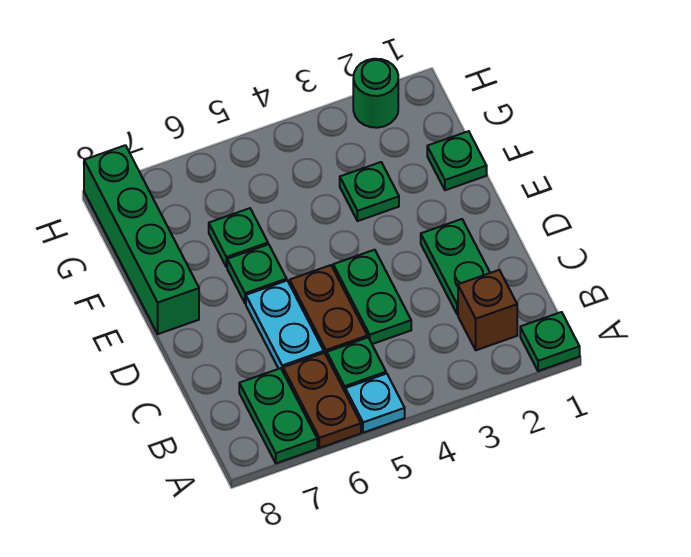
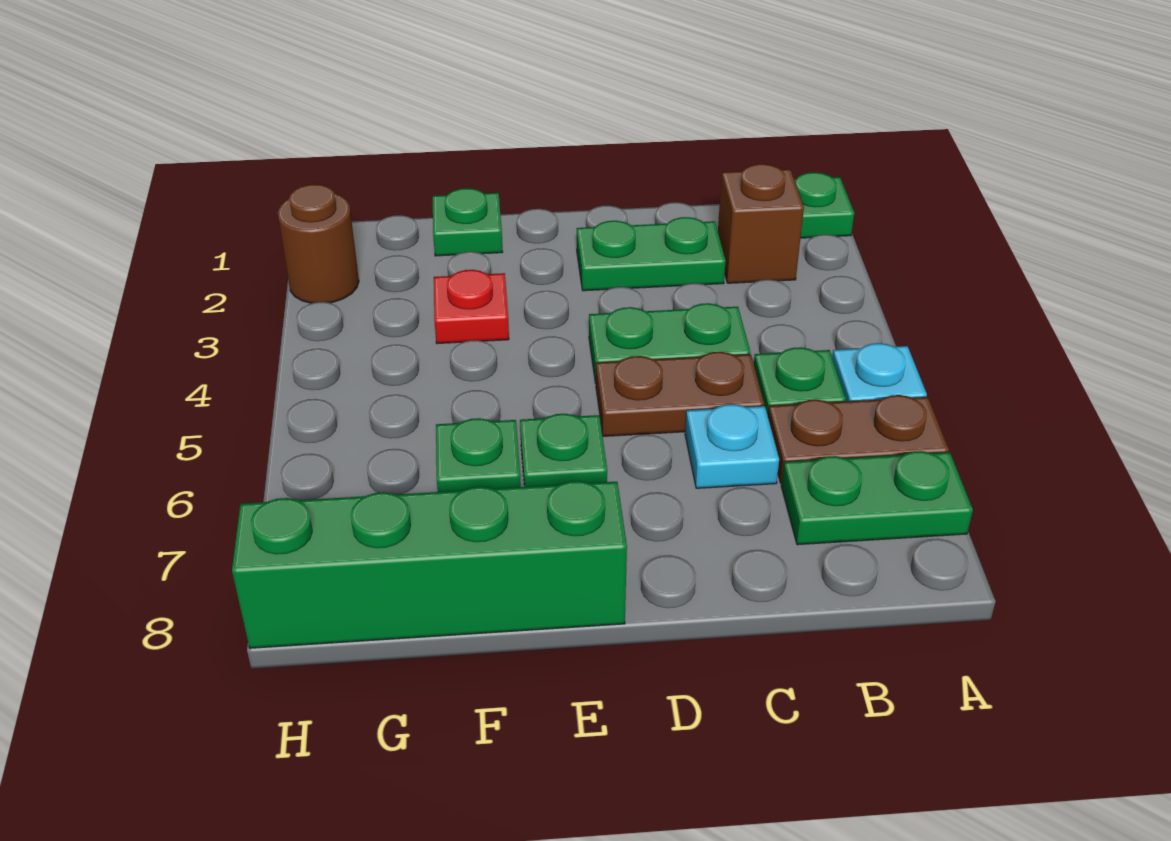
cyan 1x2 plate [246,281,324,371] -> cyan 1x1 plate [685,404,779,488]
green 1x1 plate [340,162,399,221] -> red 1x1 plate [434,270,509,344]
green 1x1 round brick [353,59,398,128] -> brown 1x1 round brick [278,184,359,303]

